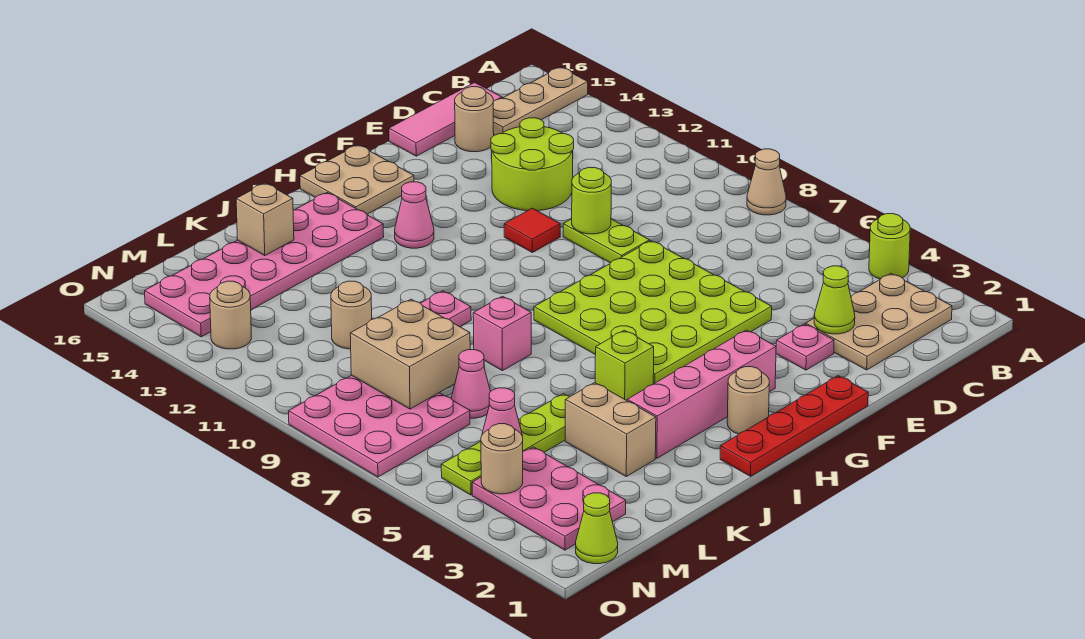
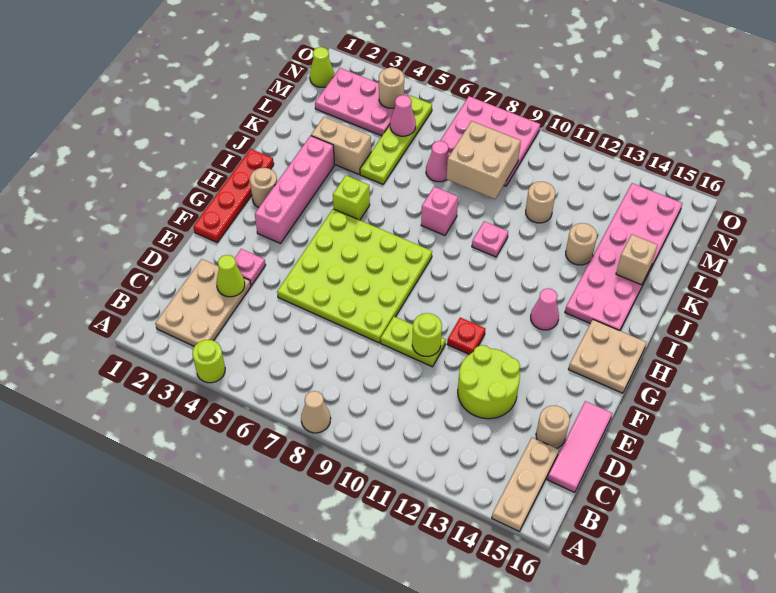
red 1x1 tile [504,208,560,253] -> red 1x1 plate [447,318,485,354]
tan 1x1 round brick [210,281,251,349] -> tan 1x1 round brick moved to [566,223,597,265]

